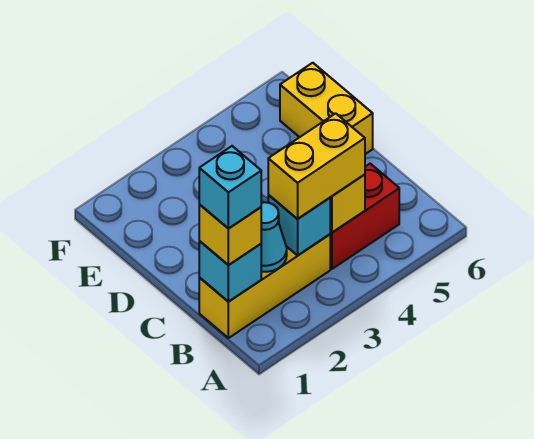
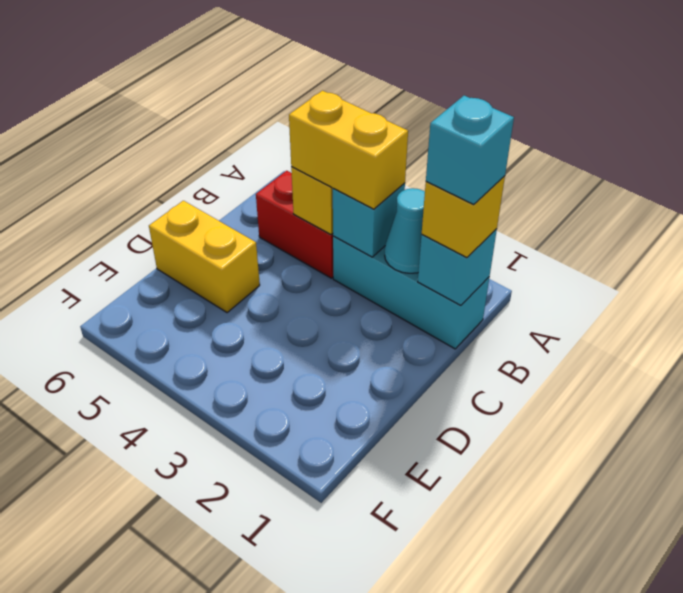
yellow 1x3 brick [199,234,330,338] -> cyan 1x3 brick [333,236,489,349]
yellow 1x2 brick [280,63,373,154] -> yellow 1x2 brick turned to [149,201,260,313]

